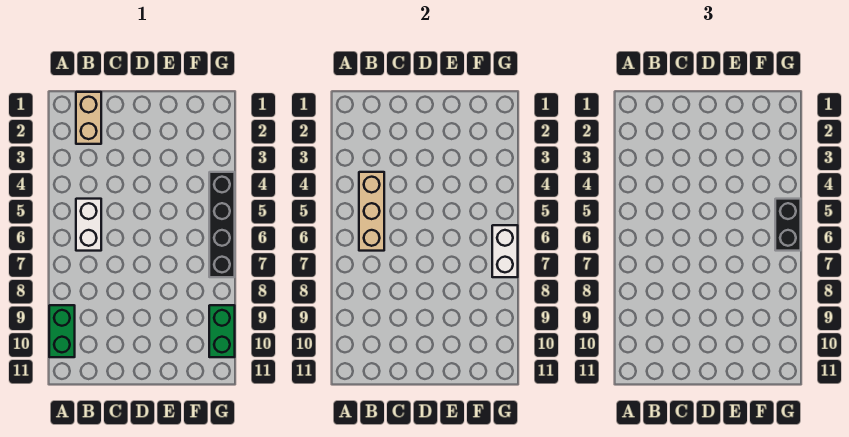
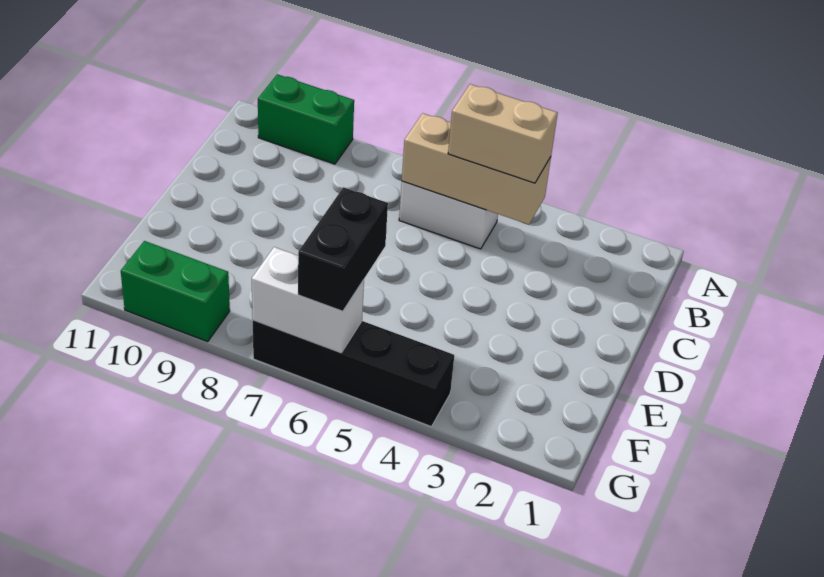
tan 1x2 brick [76,92,101,144] -> tan 1x2 brick moved to [448,84,558,183]
black 1x2 brick [775,199,801,251] -> black 1x2 brick turned to [298,187,388,311]

